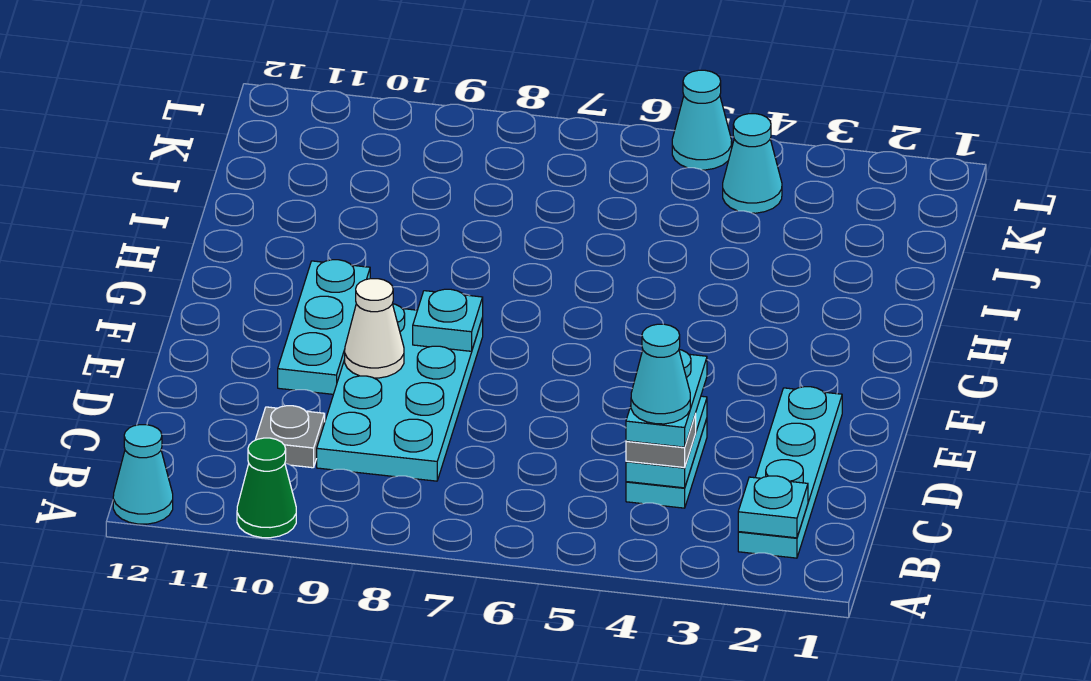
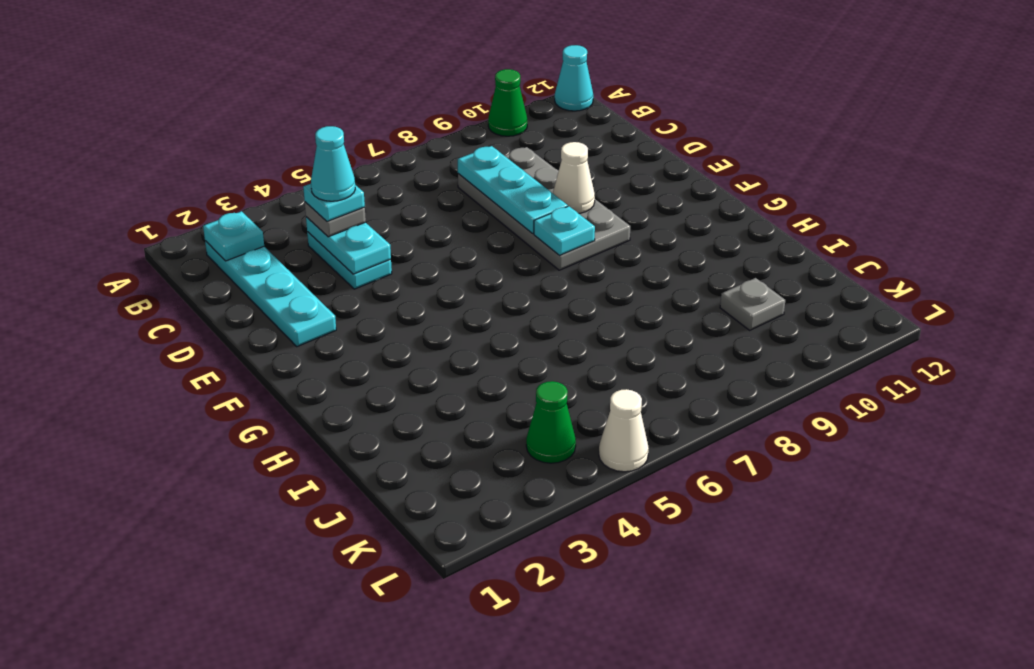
cyan 1x2 plate [626,350,707,447] -> cyan 1x1 plate [303,184,365,221]
cyan 2x4 plate [317,304,483,481] -> grey 2x4 plate [458,147,630,270]
grey 1x1 plate [255,406,325,468] -> grey 1x1 plate moved to [720,278,785,330]
cyan 1x3 plate [278,260,370,394] -> cyan 1x3 plate moved to [458,146,568,233]
cyan 1x1 cone [723,114,782,213] -> green 1x1 cone [526,381,576,463]
cyan 1x1 cone [672,70,732,170] -> white 1x1 cone [599,389,649,472]

